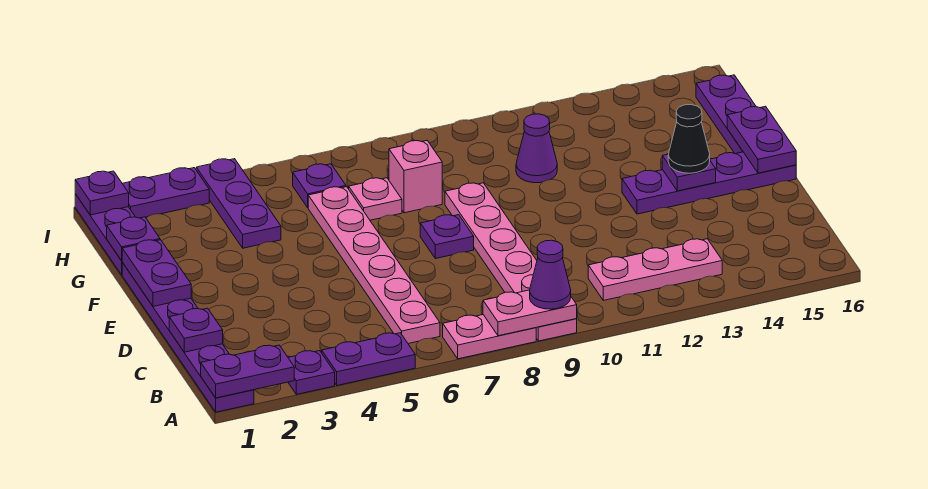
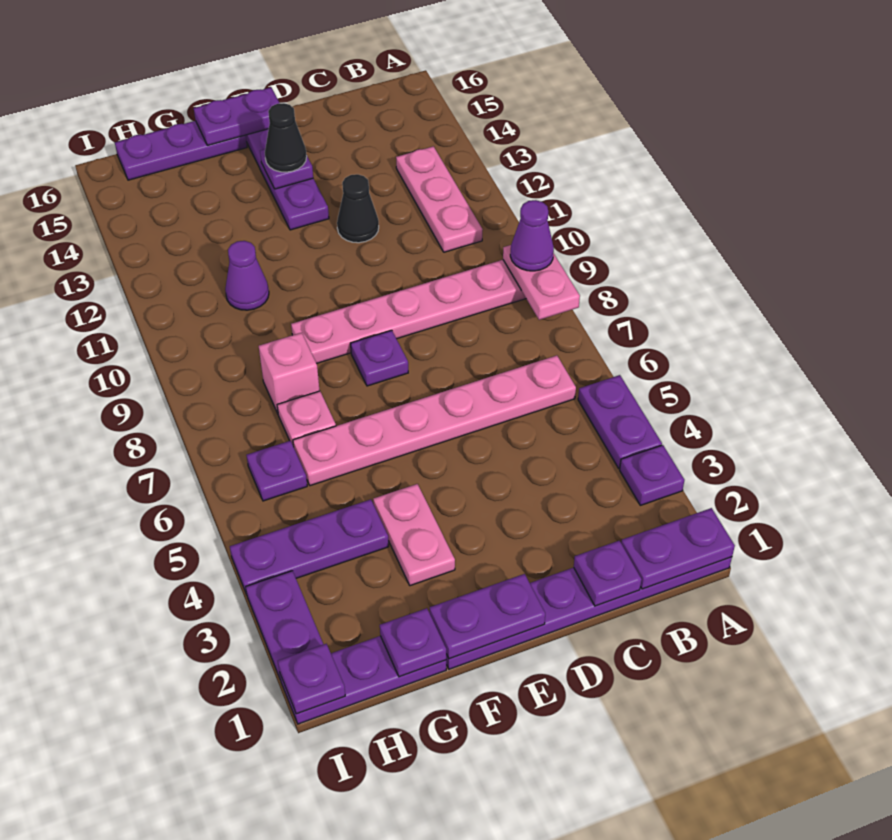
purple 1x2 plate [201,345,294,398] -> purple 1x2 plate turned to [621,508,735,589]
pink 1x2 plate [443,315,536,359] -> pink 1x2 plate moved to [373,484,455,586]
none -> black 1x1 cone [337,174,379,243]

